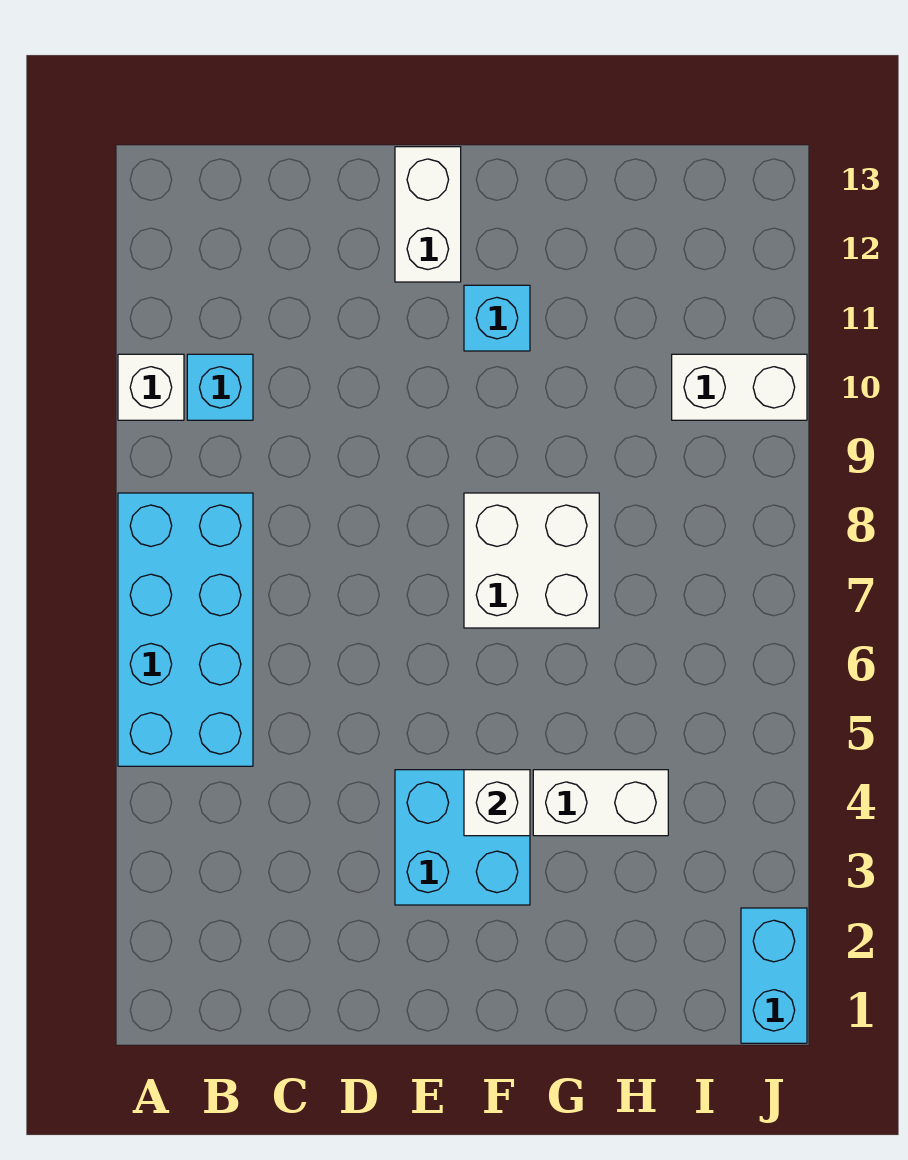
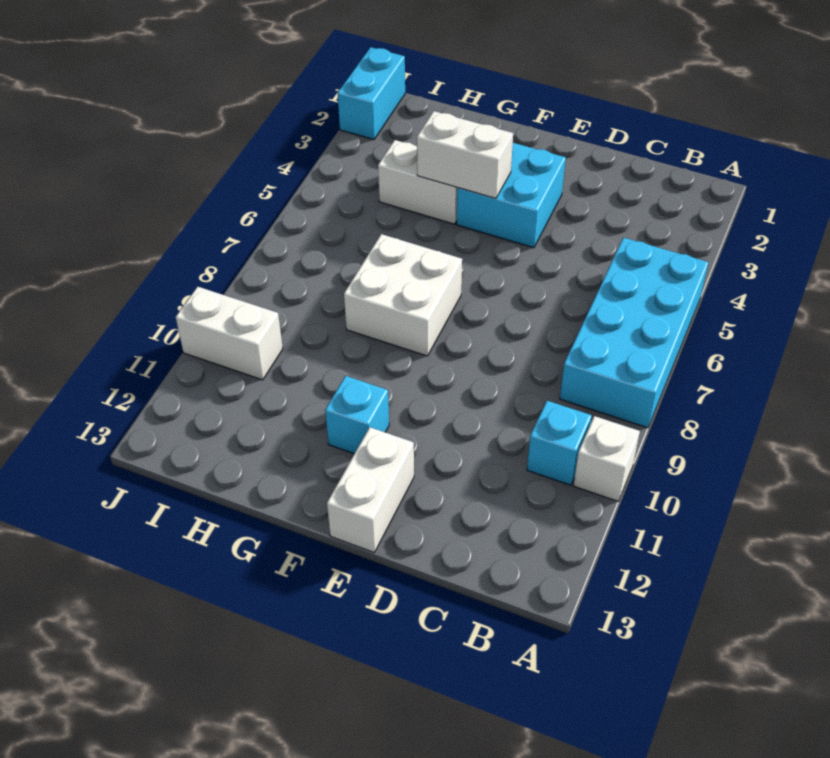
white 1x1 brick [464,770,530,836] -> white 1x2 brick [417,111,513,198]

